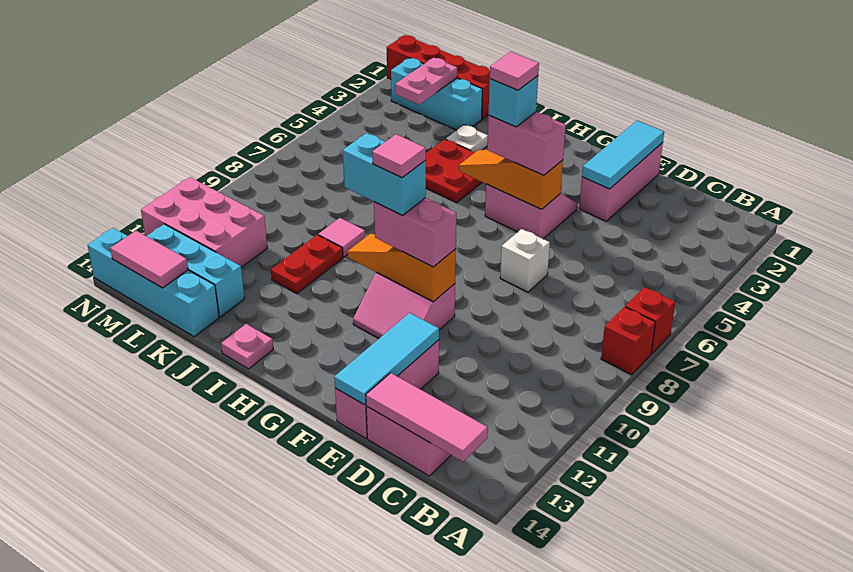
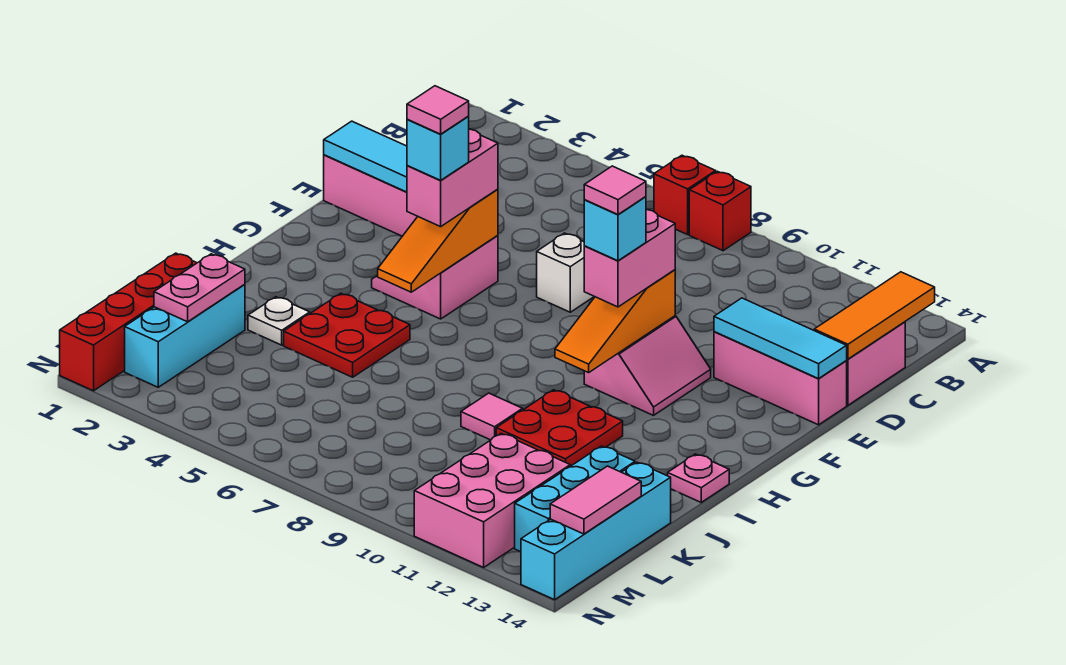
pink 1x3 tile [366,373,488,462] -> orange 1x3 tile [814,272,935,359]
cyan 1x2 brick [343,133,426,215] -> cyan 1x1 brick [584,197,646,261]
red 1x2 plate [271,235,343,294] -> red 2x2 plate [496,390,623,466]
pink 1x2 plate [395,58,457,104] -> pink 1x2 plate turned to [154,254,245,322]

